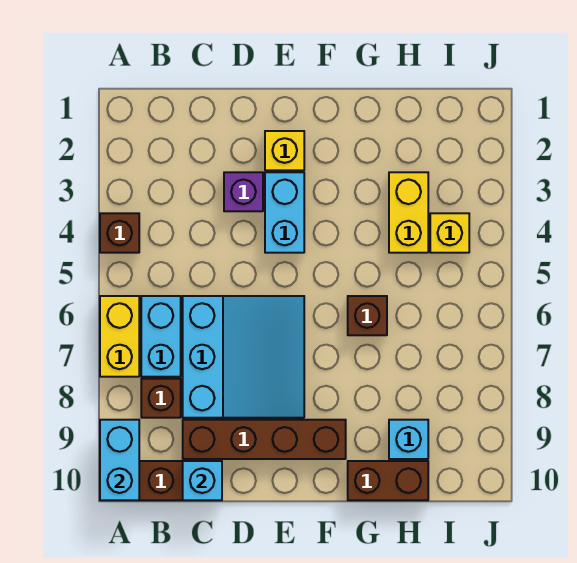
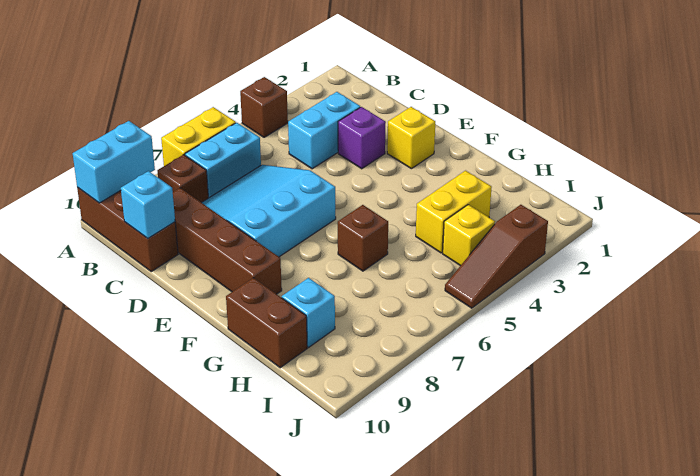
cyan 3x3 slope [183,296,304,418] -> cyan 3x3 slope turned to [202,165,336,257]
cyan 1x2 brick [265,172,304,253] -> cyan 1x2 brick moved to [288,92,360,169]
none -> brown 1x3 slope [445,205,548,308]

